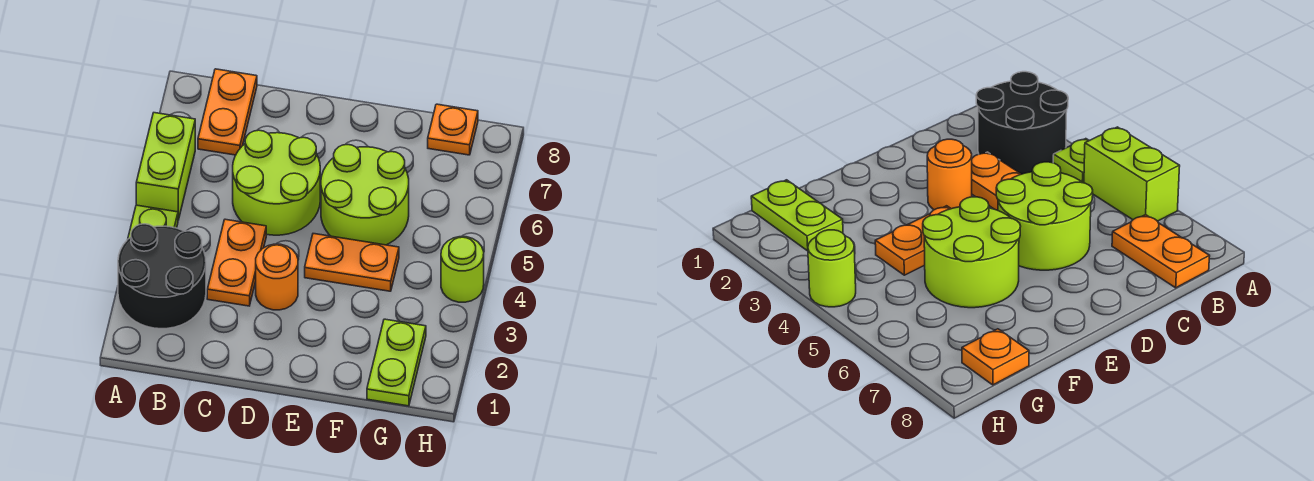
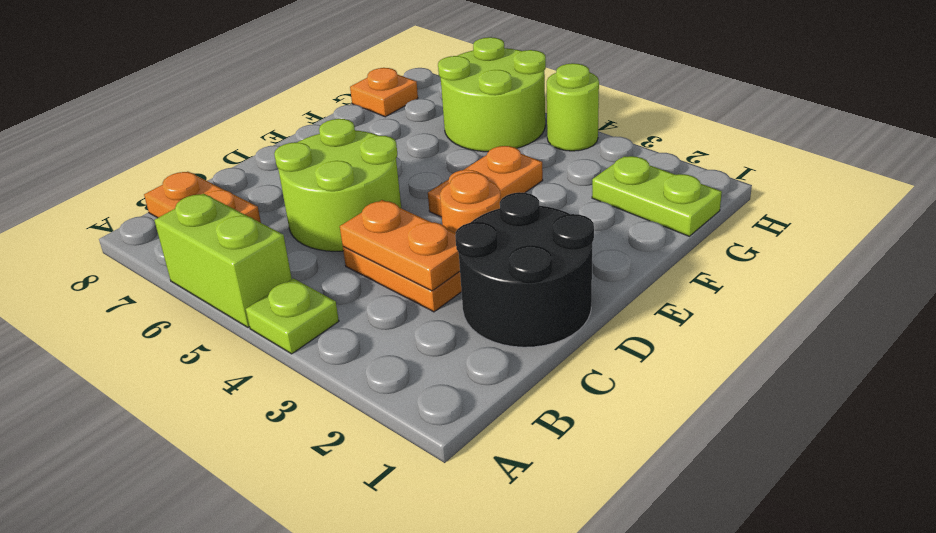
black 2x2 round brick [118,224,206,329] -> black 2x2 round brick moved to [455,192,594,347]
none -> orange 1x2 plate [340,200,460,291]
lime 2x2 round brick [321,145,409,245] -> lime 2x2 round brick moved to [438,37,546,152]

